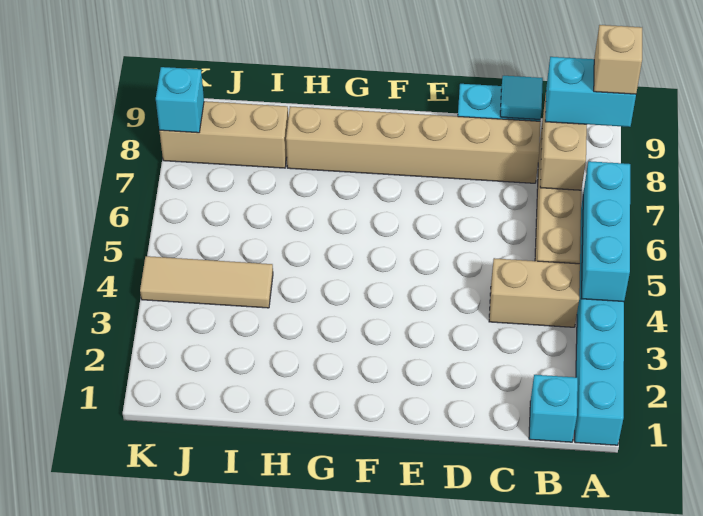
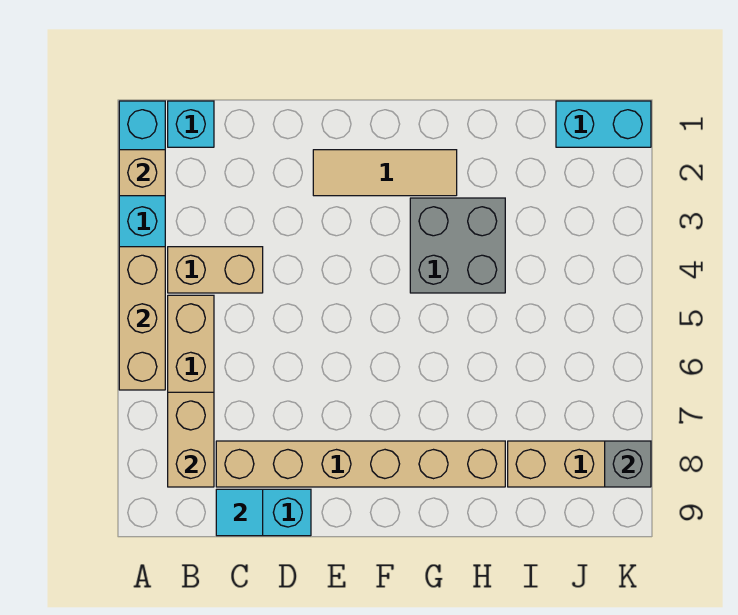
cyan 1x3 brick [581,161,630,302] -> tan 1x3 brick [119,247,165,390]
cyan 1x2 brick [545,57,636,127] -> cyan 1x2 brick moved to [556,101,651,147]
tan 1x1 brick [594,25,642,94] -> tan 1x1 brick moved to [119,150,165,196]
none -> grey 2x2 brick [410,198,505,293]
tan 1x3 tile [140,256,273,308] -> tan 1x3 tile moved to [313,150,457,196]
cyan 1x1 brick [156,67,204,133] -> grey 1x1 brick [605,441,651,487]

